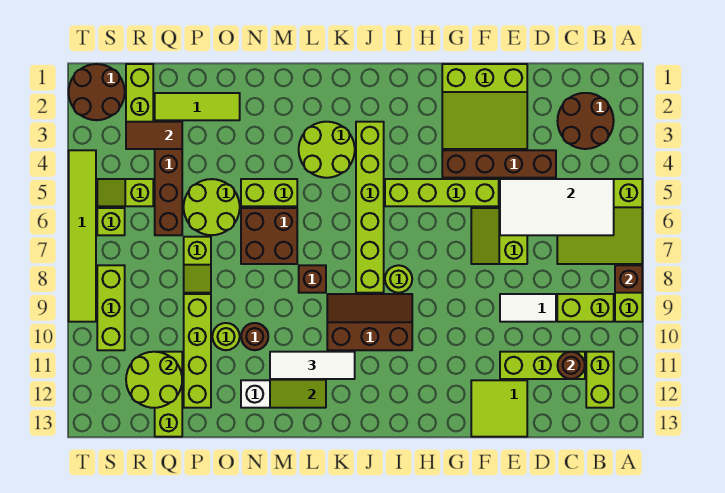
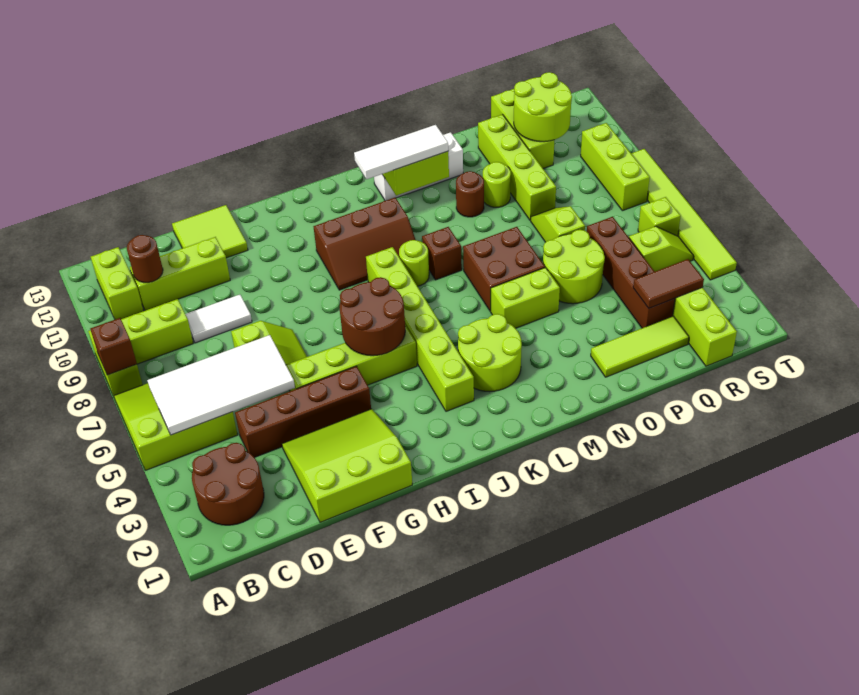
lime 1x1 round brick [385,265,412,293] -> lime 1x1 round brick moved to [399,240,429,286]
brown 2x2 round brick [69,64,125,120] -> brown 2x2 round brick moved to [340,277,405,356]

